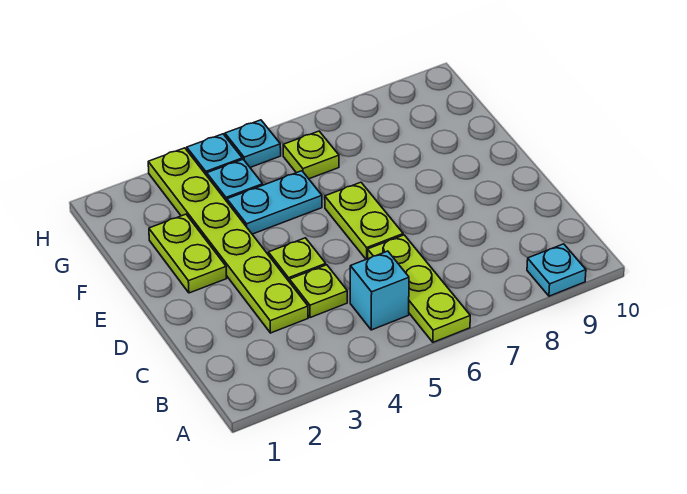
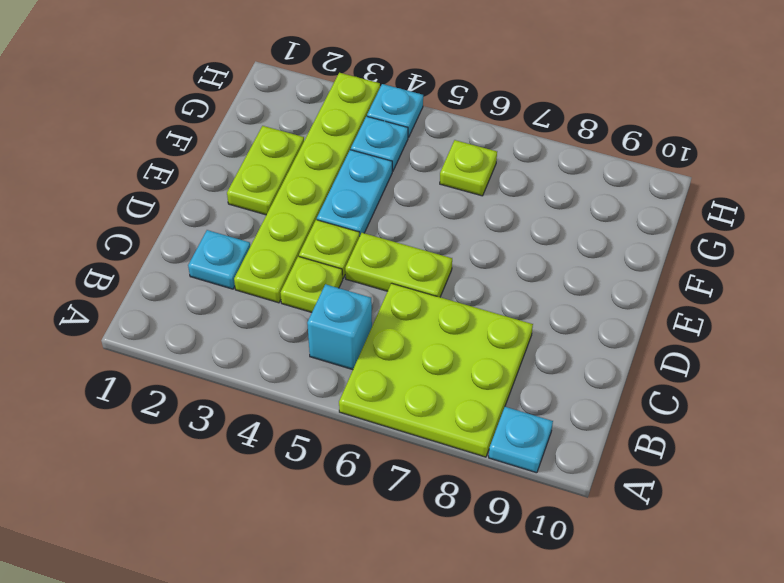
lime 1x3 plate [368,235,470,342] -> lime 3x3 plate [339,283,533,457]
lime 1x2 plate [325,182,403,259] -> lime 1x2 plate turned to [345,233,452,297]
cyan 1x2 plate [227,171,322,234] -> cyan 1x2 plate turned to [317,150,392,236]
cyan 1x1 plate [225,120,281,167] -> cyan 1x1 plate moved to [188,230,250,289]

